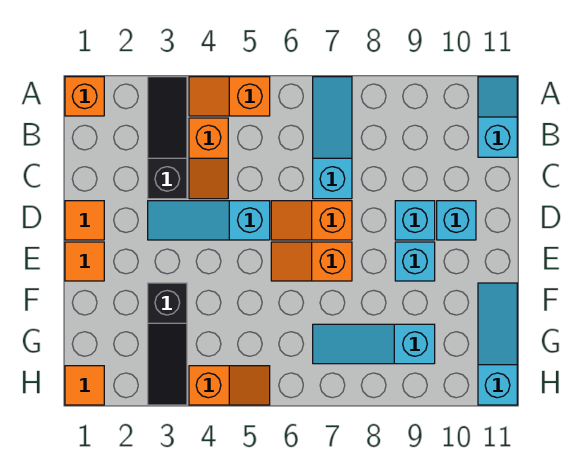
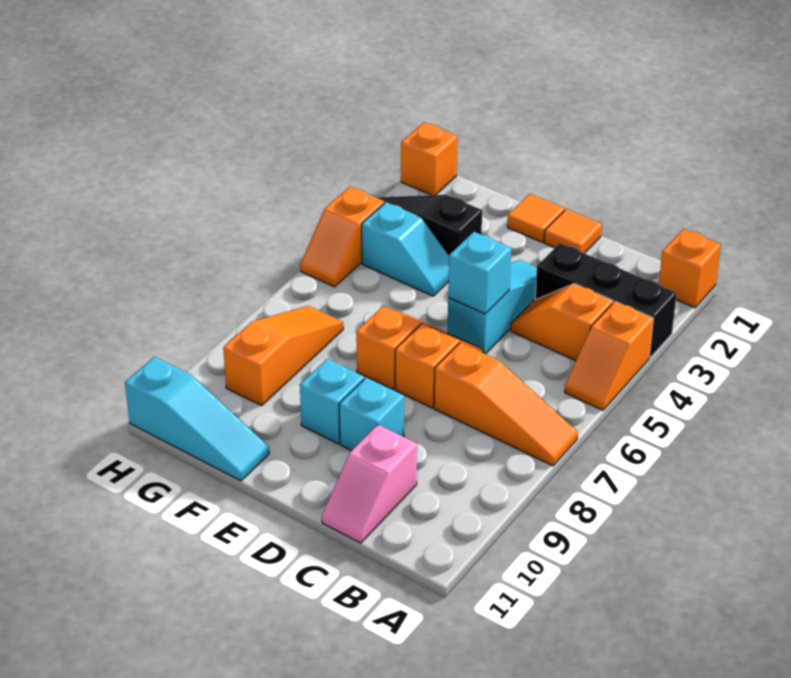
black 1x3 slope [148,77,187,199] -> black 1x3 brick [535,243,677,357]
orange 1x2 slope [189,77,270,116] -> orange 1x2 slope turned to [565,301,654,410]
cyan 1x3 slope [313,77,352,199] -> orange 1x3 slope [434,343,578,466]
cyan 1x2 slope [478,77,517,157] -> cyan 1x2 slope moved to [362,202,449,296]
none -> pink 1x2 slope [322,425,417,543]
cyan 1x1 brick [437,201,476,240] -> cyan 1x1 brick moved to [448,232,511,314]
cyan 1x3 slope [313,324,435,364] -> orange 1x3 slope [223,306,343,406]
orange 1x1 tile [65,366,104,405] -> orange 1x1 brick [401,122,457,195]

